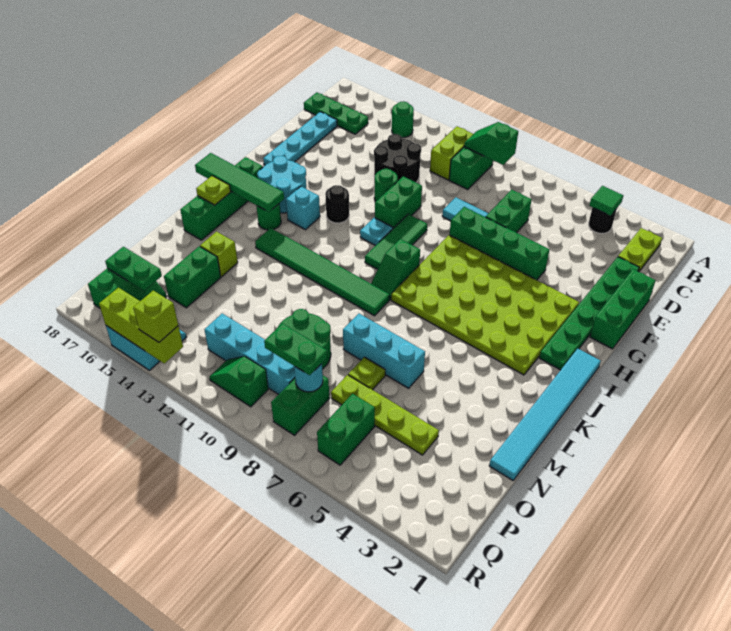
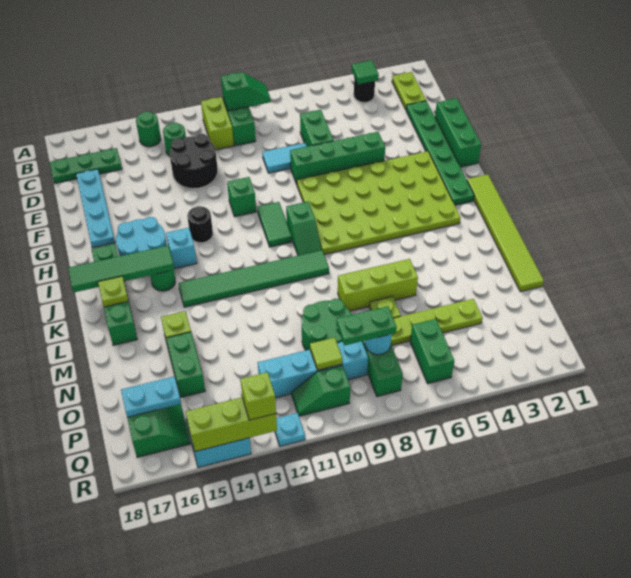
green 1x2 slope [464,122,518,165] -> green 1x2 slope turned to [221,72,271,111]
green 1x2 brick [375,176,422,228] -> green 1x1 brick [227,177,256,217]
green 1x1 round brick [374,169,398,202] -> green 1x1 round brick moved to [163,123,186,156]
green 1x3 tile [365,214,427,269] -> green 1x2 tile [257,202,292,247]
cyan 1x1 plate [360,218,393,246] -> cyan 1x1 plate moved to [275,413,305,446]
cyan 1x6 tile [489,349,601,480] -> lime 1x6 tile [467,174,544,292]
cyan 1x3 brick [343,314,425,388] -> lime 1x3 brick [338,259,418,311]
none -> lime 1x1 tile [310,338,342,370]
green 1x2 plate [105,247,162,291] -> cyan 1x2 plate [121,376,181,417]

